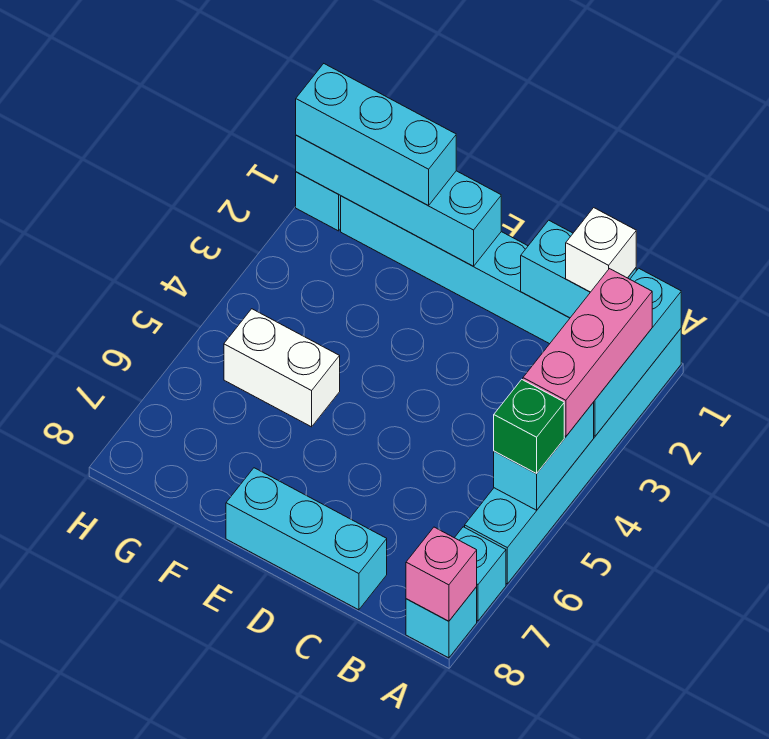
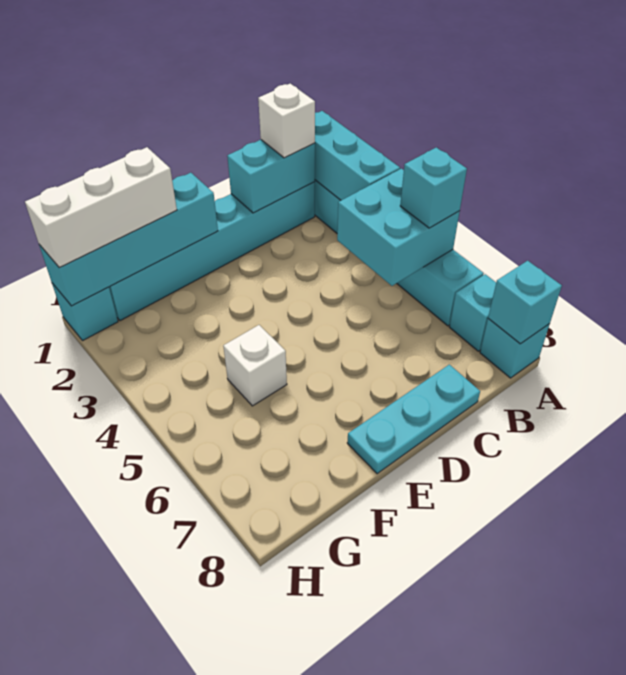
pink 1x3 brick [523,269,652,437] -> none
cyan 1x2 brick [494,402,594,510] -> cyan 2x2 brick [337,169,460,286]
green 1x1 brick [494,380,564,473] -> cyan 1x1 brick [400,147,467,228]
pink 1x1 brick [406,527,477,621] -> cyan 1x1 brick [488,261,562,344]
cyan 1x3 brick [226,468,387,610] -> cyan 1x3 plate [347,365,480,474]
cyan 1x3 brick [296,64,456,205] -> white 1x3 brick [25,147,177,268]
white 1x2 brick [224,309,340,427] -> white 1x1 brick [223,325,287,406]

